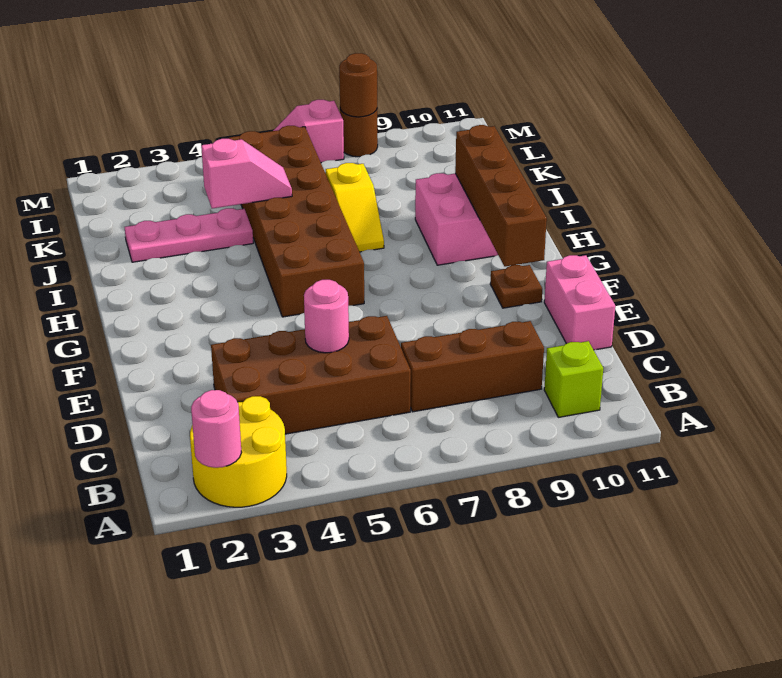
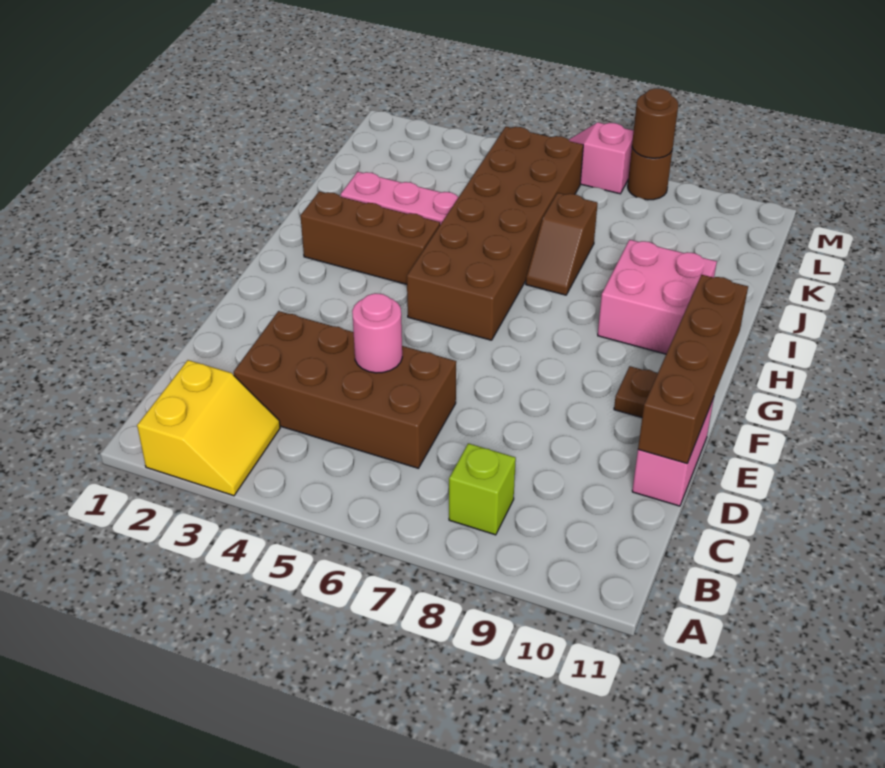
yellow 2x2 round brick [190,396,287,507] -> yellow 2x2 slope [137,360,280,496]
pink 1x1 round brick [191,390,241,468] -> none
lime 1x1 brick [544,341,603,417] -> lime 1x1 brick moved to [449,443,516,535]
brown 1x3 brick [401,321,544,412] -> brown 1x3 brick moved to [300,191,440,284]
brown 1x4 brick [455,125,547,267] -> brown 1x4 brick moved to [638,275,748,463]
yellow 1x2 slope [326,163,384,252] -> brown 1x2 slope [526,193,598,295]
pink 1x2 slope [201,139,292,209] -> none

